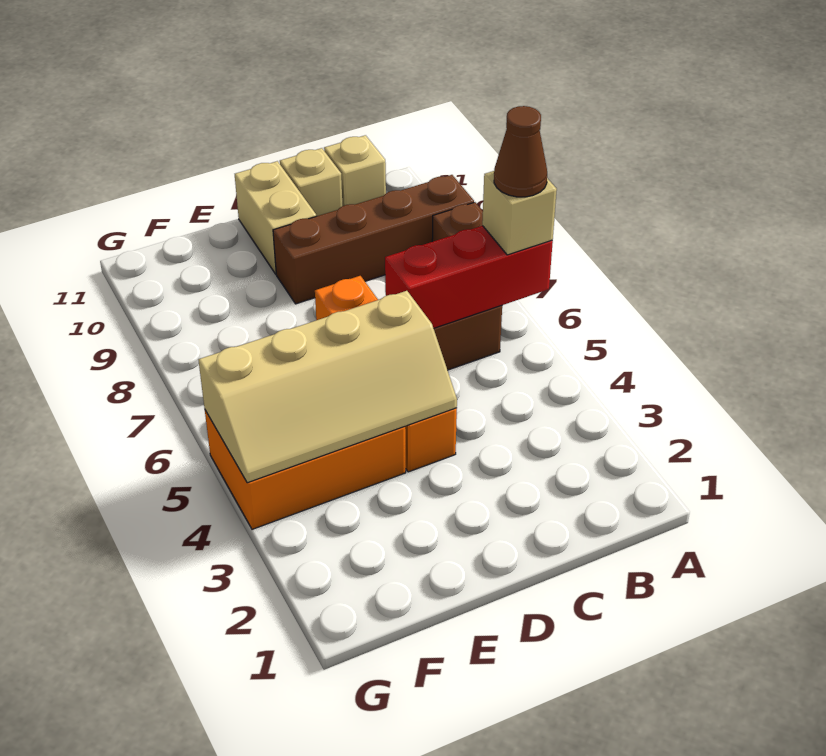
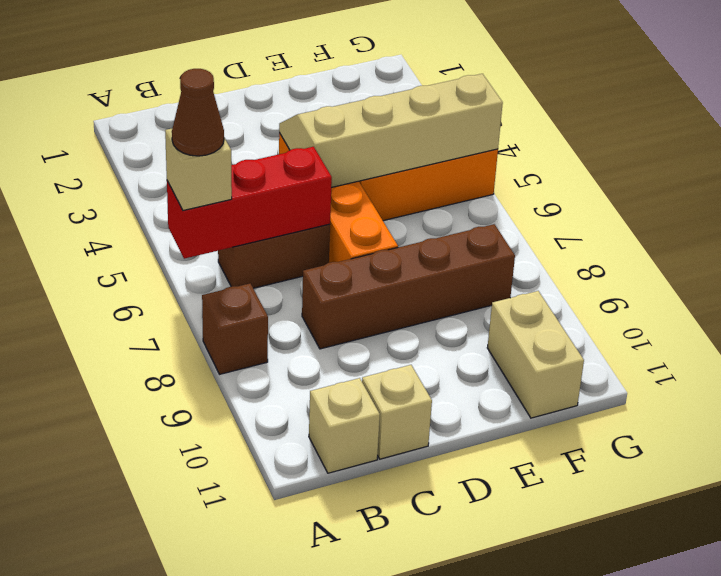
brown 1x4 brick [273,175,474,304] -> brown 1x4 brick moved to [302,224,515,349]
tan 1x2 brick [235,161,316,274] -> tan 1x2 brick moved to [487,291,584,418]

